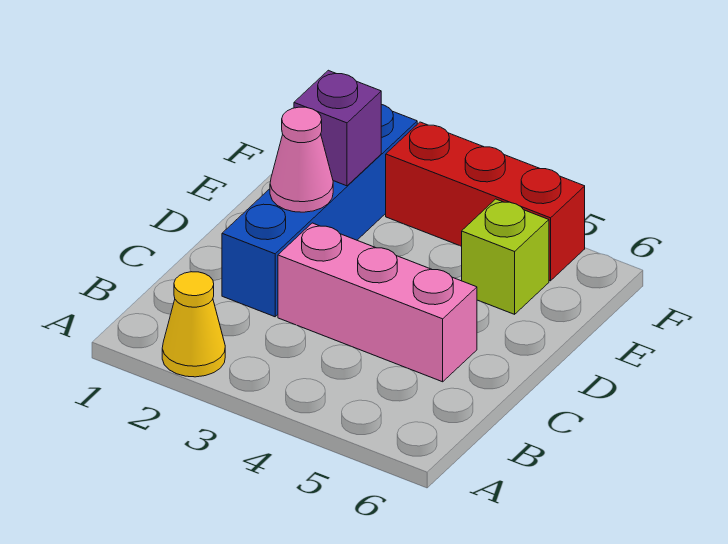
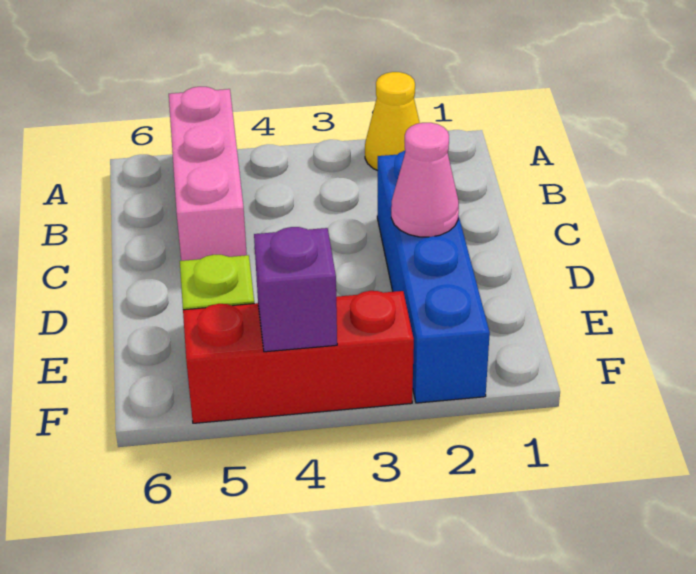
pink 1x3 brick [278,223,477,382] -> pink 1x3 brick turned to [169,87,247,261]
purple 1x1 brick [294,70,381,186] -> purple 1x1 brick moved to [254,227,337,352]

